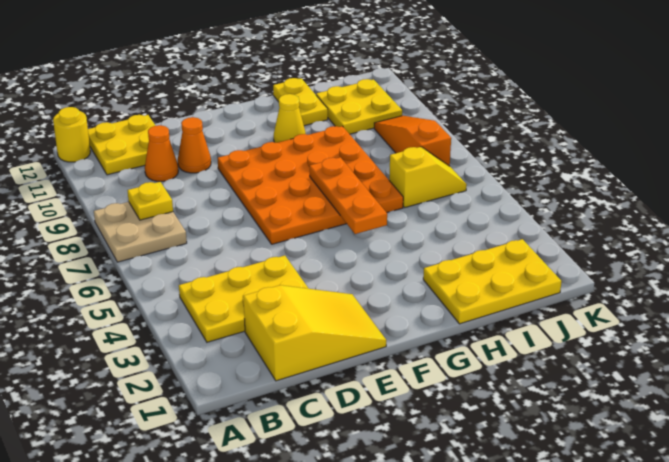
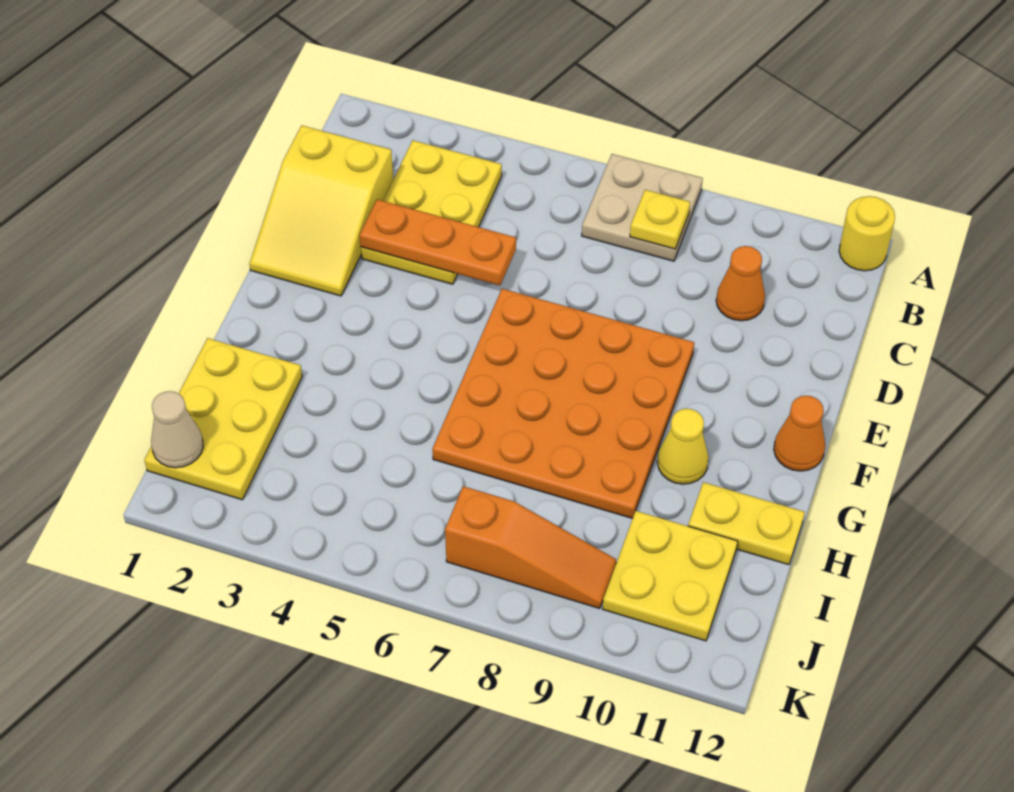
yellow 2x2 plate [88,115,156,175] -> none
orange 1x1 cone [178,117,211,173] -> orange 1x1 cone moved to [774,396,825,471]
orange 1x3 plate [310,157,387,234] -> orange 1x3 plate moved to [360,199,516,285]
yellow 1x2 slope [389,147,467,208] -> none
none -> tan 1x1 cone [151,391,203,468]

